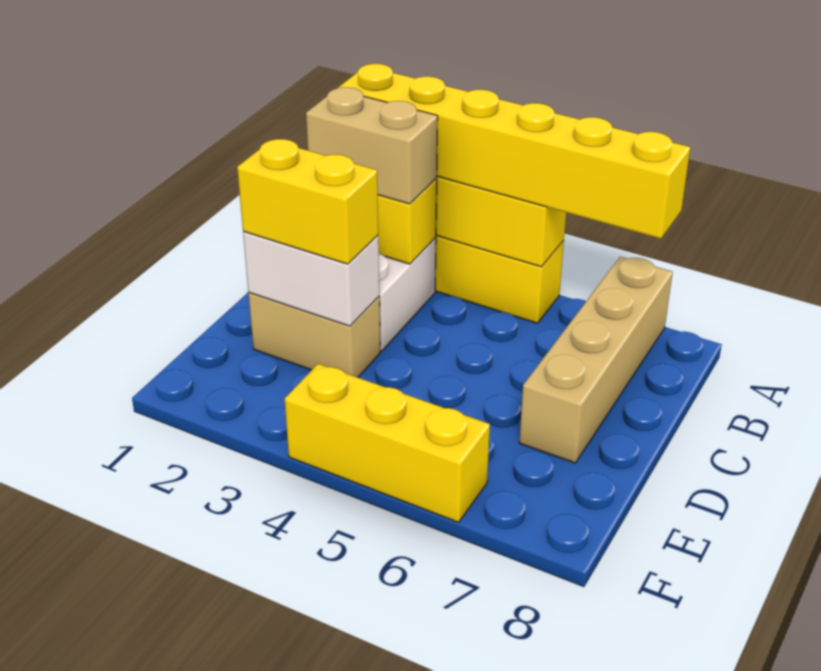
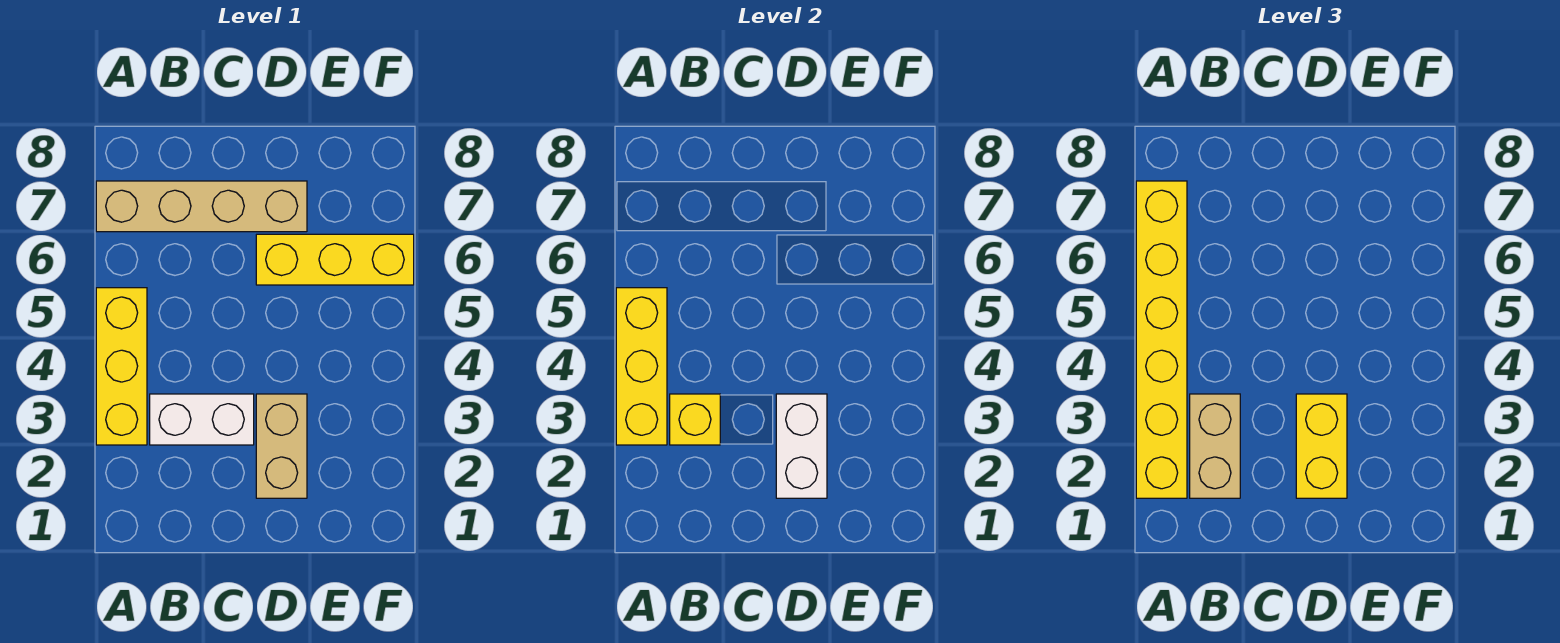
yellow 1x3 brick [285,364,490,522] -> yellow 1x3 brick turned to [256,234,414,285]

